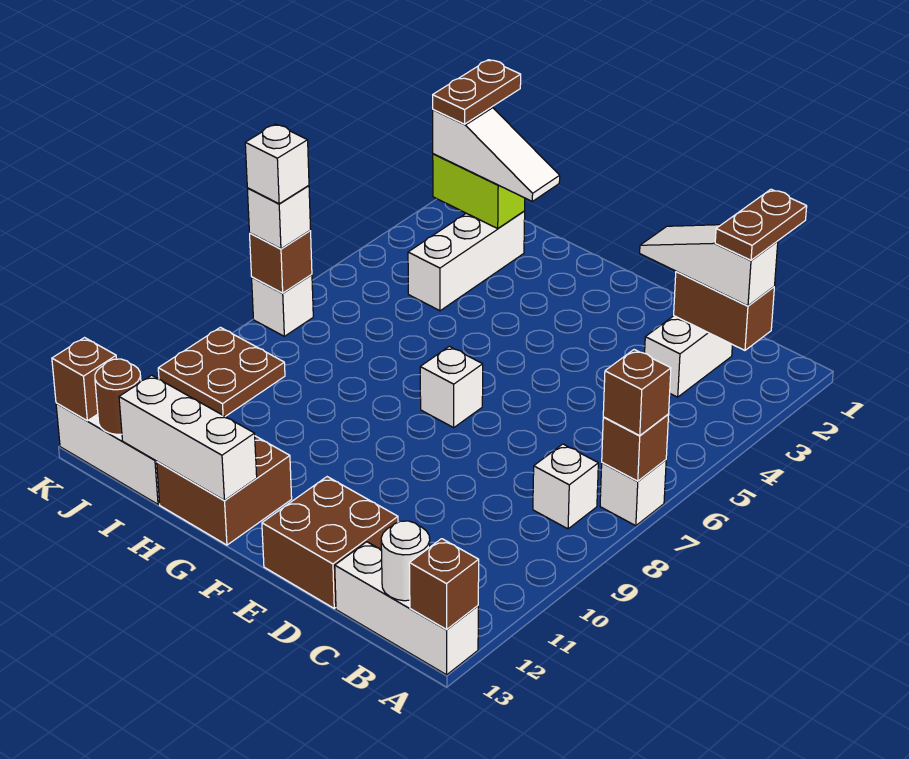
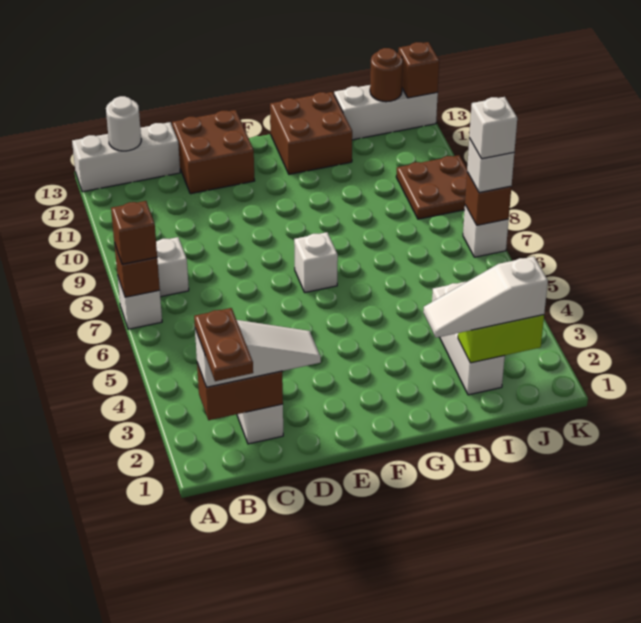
brown 1x1 brick [409,539,479,629] -> none
white 1x3 brick [119,375,257,500] -> none
brown 1x2 plate [433,60,521,124] -> none

